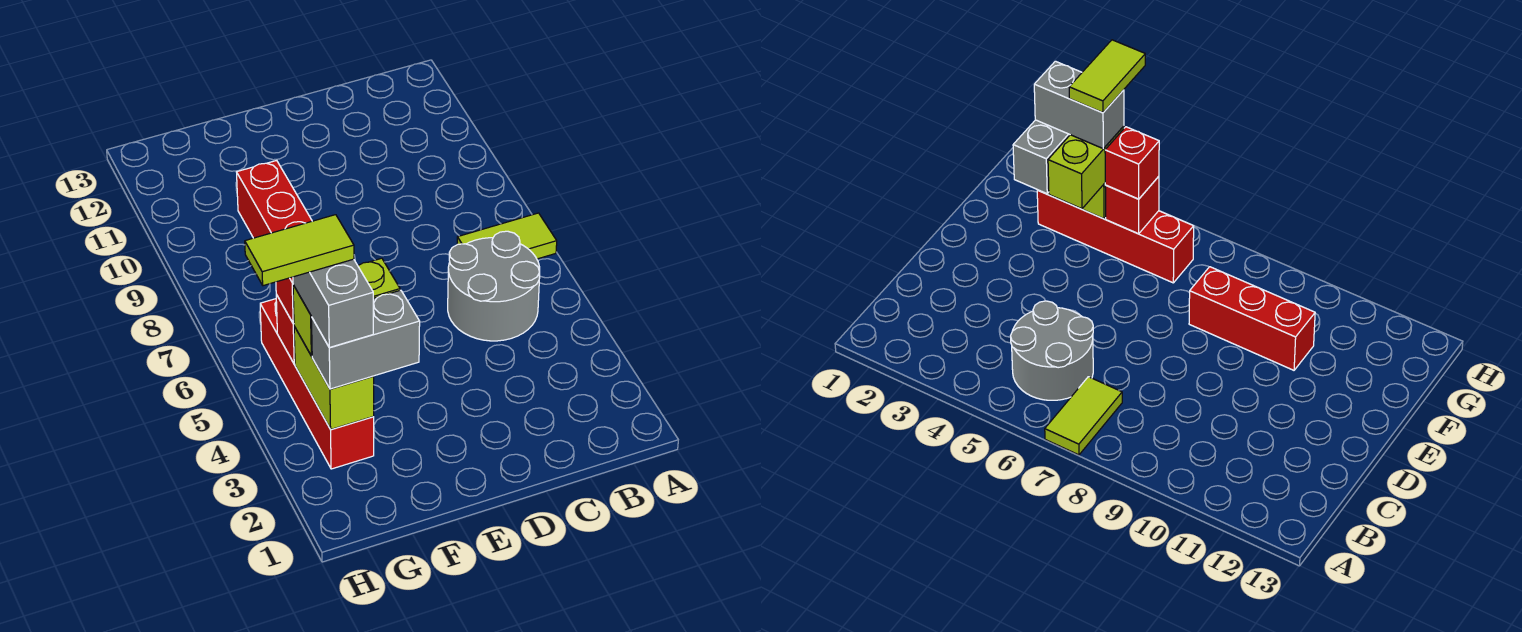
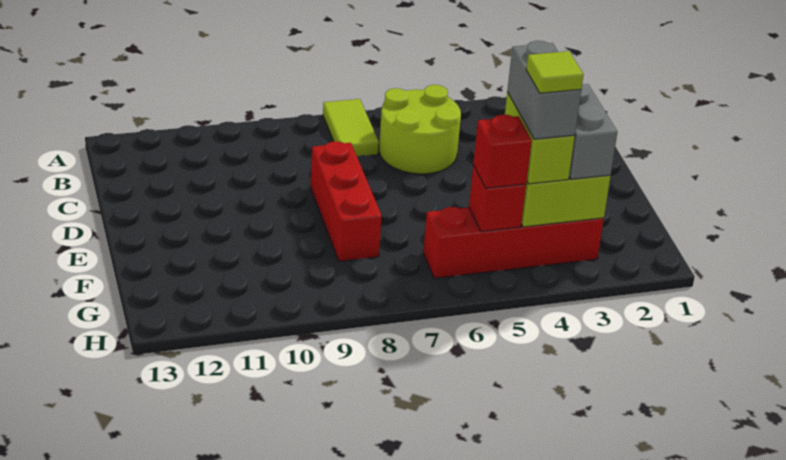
grey 2x2 round brick [448,231,540,341] -> lime 2x2 round brick [379,85,461,174]
red 1x3 brick [237,160,312,238] -> red 1x3 brick turned to [310,141,382,261]
grey 1x2 brick [293,259,373,347] -> grey 1x2 brick turned to [507,41,581,139]
lime 1x2 tile [245,215,354,286] -> lime 1x1 tile [526,51,584,93]

